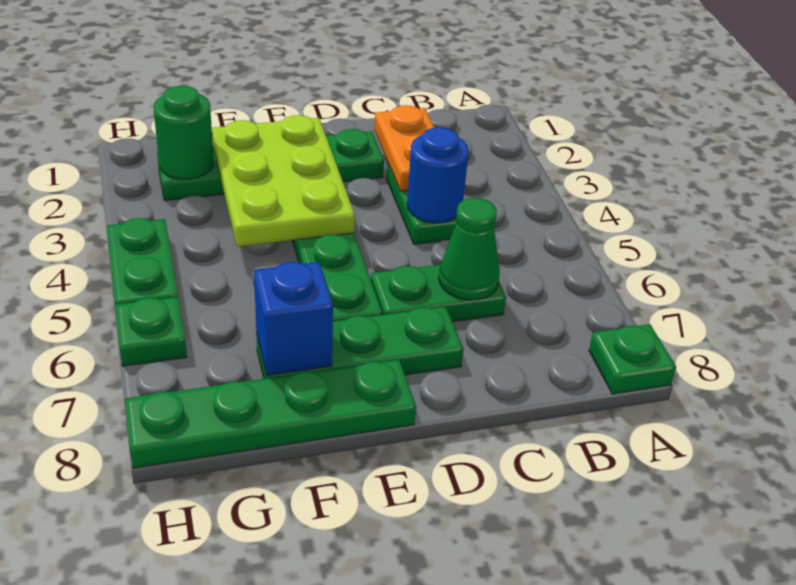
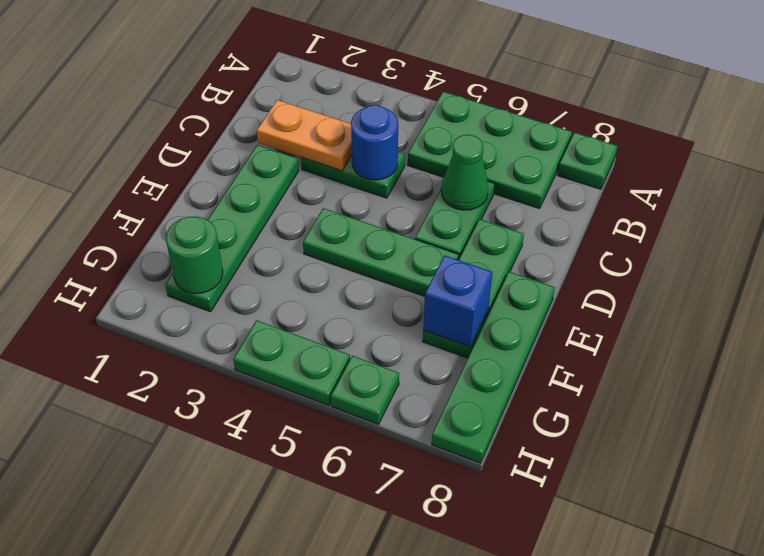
none -> green 2x3 plate [408,92,572,209]
lime 2x3 plate [212,115,355,246] -> none

